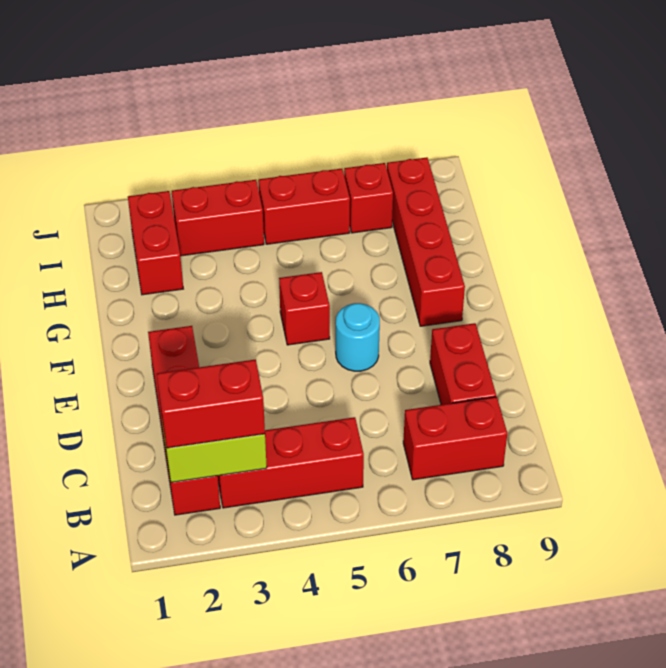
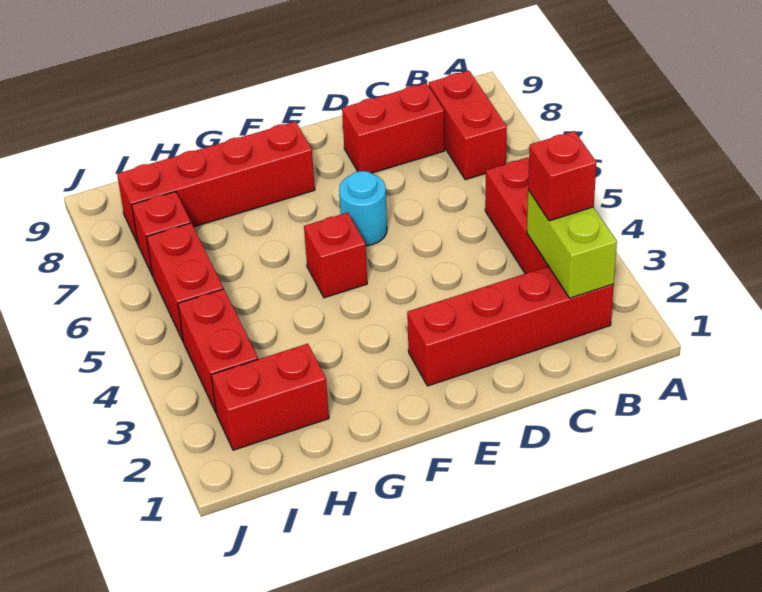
red 1x2 brick [157,359,265,448] -> red 1x1 brick [528,131,597,221]

